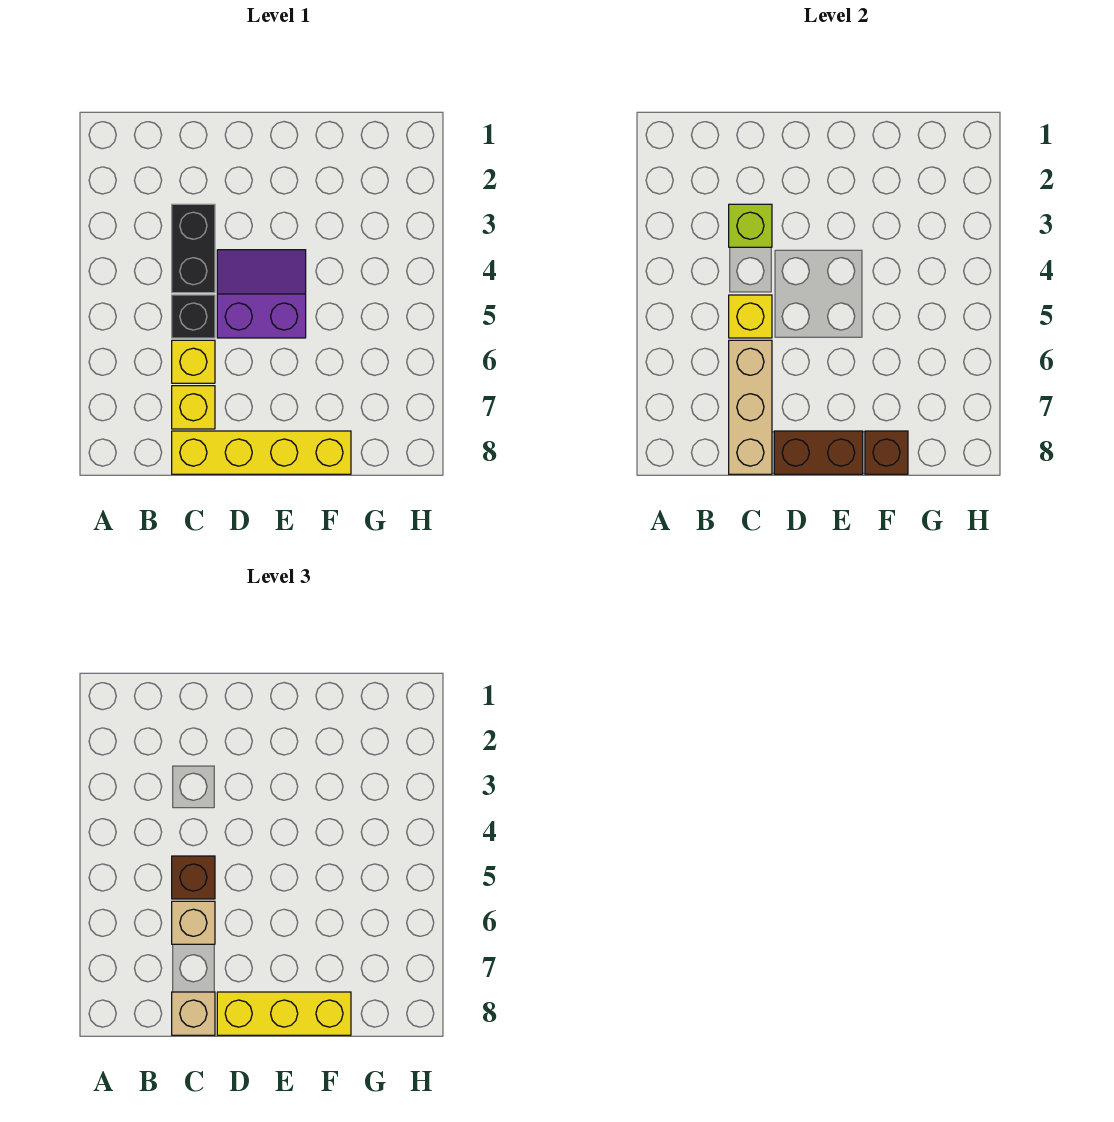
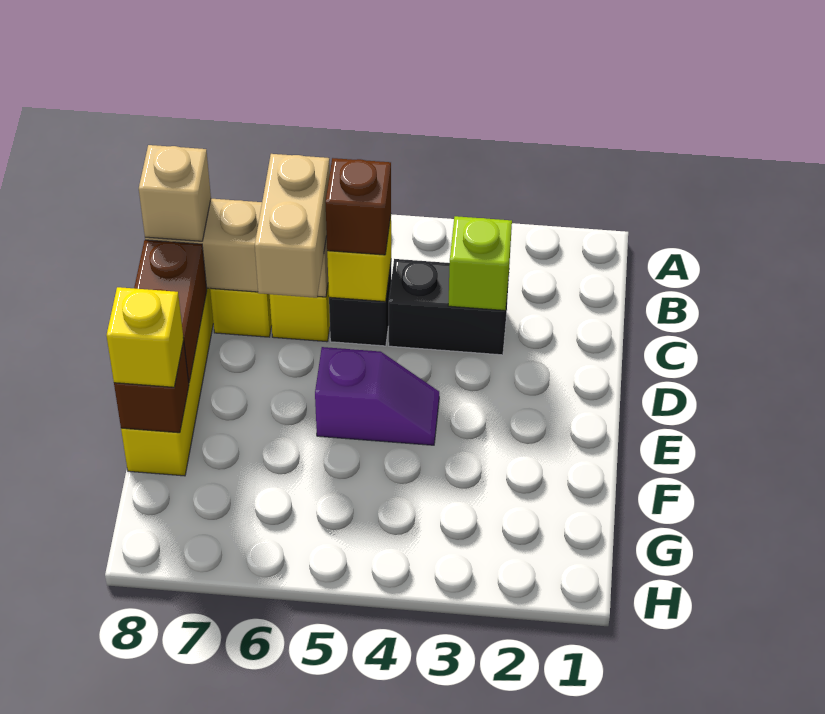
tan 1x1 brick [172,901,215,944] -> tan 1x2 brick [255,154,330,298]
purple 2x2 slope [217,250,306,338] -> purple 1x2 slope [315,347,439,445]
yellow 1x3 brick [217,992,351,1035] -> yellow 1x1 brick [106,287,184,387]

